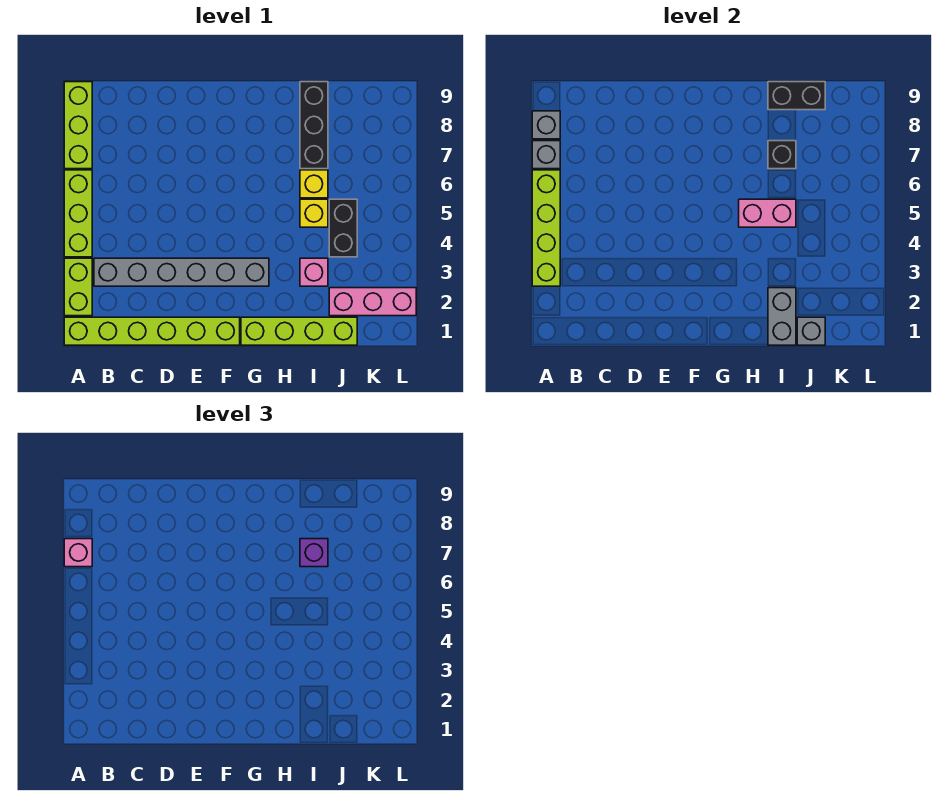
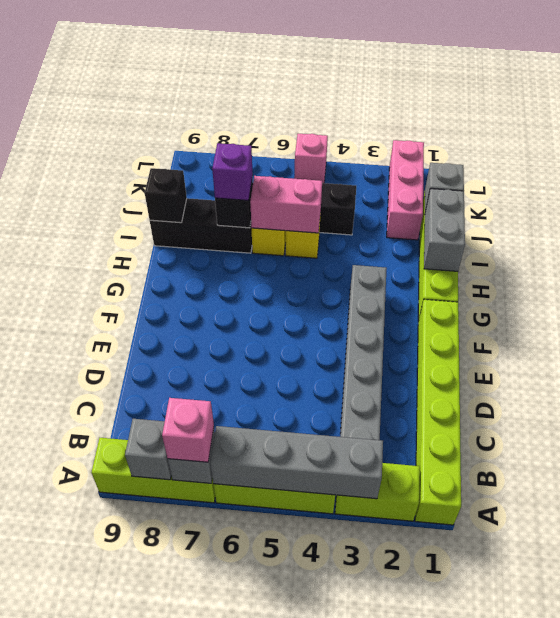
lime 1x4 brick [532,170,560,286] -> grey 1x4 brick [210,426,383,499]
pink 1x2 brick [739,199,796,227] -> pink 1x2 brick turned to [250,176,322,233]
grey 1x2 brick [768,288,796,345] -> grey 1x2 brick turned to [424,189,465,271]
pink 1x1 brick [300,258,328,286] -> pink 1x1 brick moved to [294,134,328,183]
black 1x2 brick [768,82,825,110] -> black 1x1 brick [145,168,187,223]

